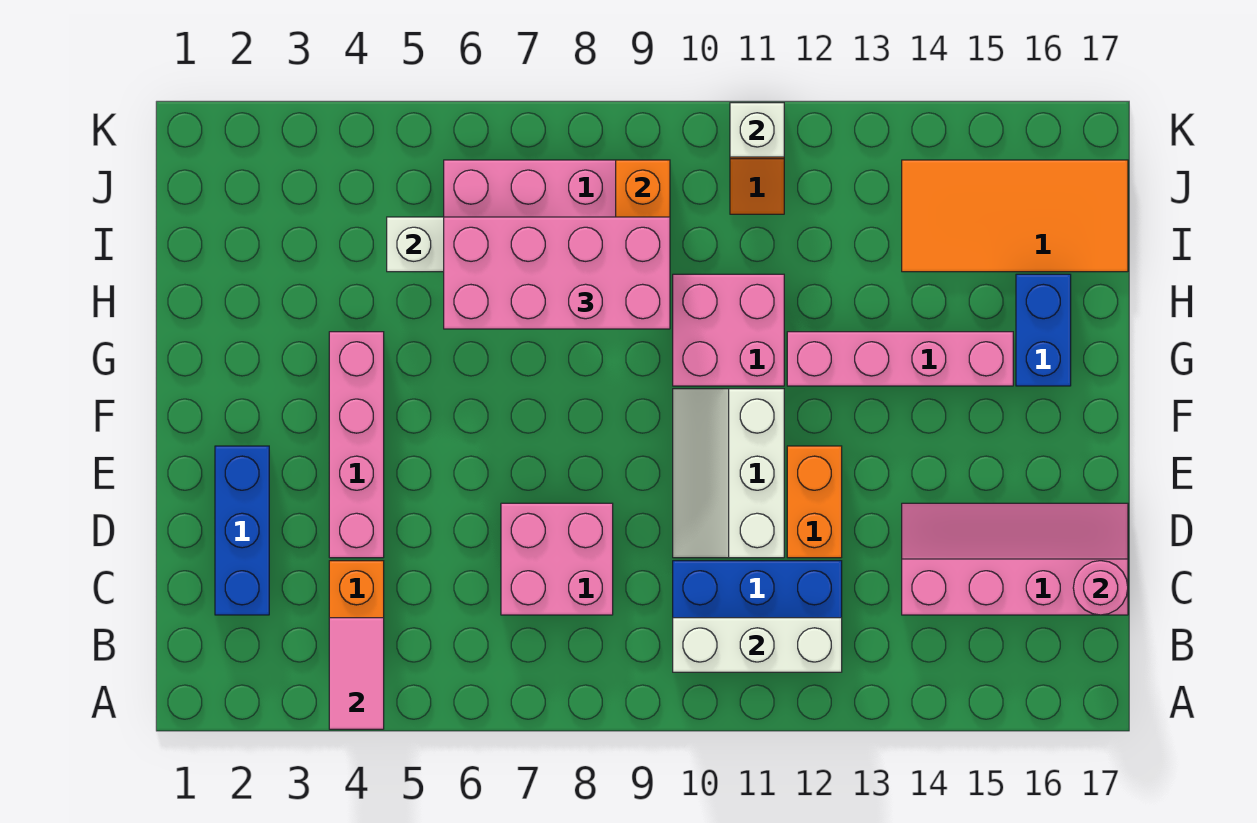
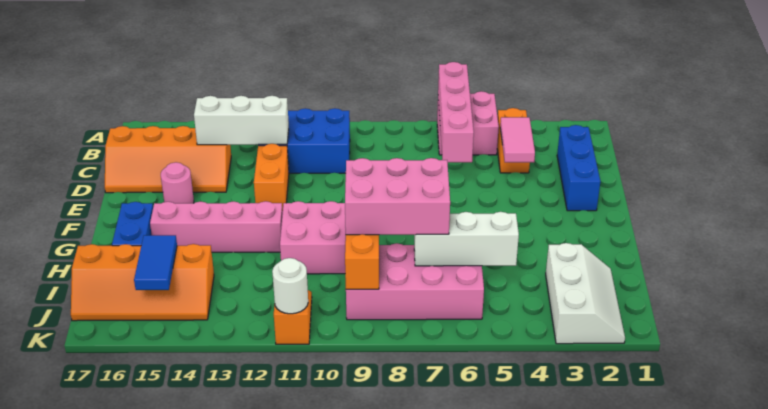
pink 1x2 tile [329,618,384,729] -> pink 1x2 tile moved to [500,117,535,162]
white 1x3 brick [673,618,842,672] -> white 1x3 brick moved to [194,96,289,145]
pink 2x2 brick [501,503,613,615] -> pink 2x2 brick moved to [437,91,499,155]
pink 2x4 slope [902,503,1128,615] -> orange 2x4 slope [105,126,231,193]
pink 1x1 round brick [1073,561,1128,615] -> pink 1x1 round brick moved to [161,162,194,203]
pink 1x4 brick [329,332,384,558] -> pink 1x4 brick moved to [438,62,474,162]
white 2x3 slope [673,389,784,558] -> white 2x3 slope moved to [546,243,625,344]
pink 2x4 brick [444,217,670,329] -> pink 2x3 brick [345,158,450,235]
orange 2x4 tile [902,160,1128,272] -> orange 2x4 slope [71,244,214,321]
none -> blue 1x2 tile [134,235,177,290]
white 1x1 brick [730,103,784,157] -> white 1x1 round brick [272,258,308,314]

